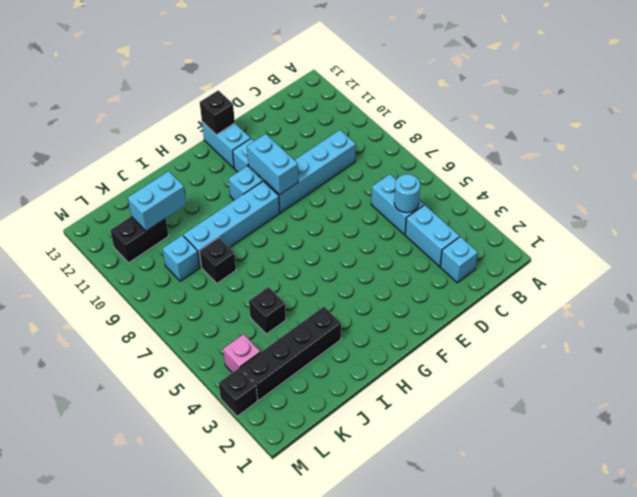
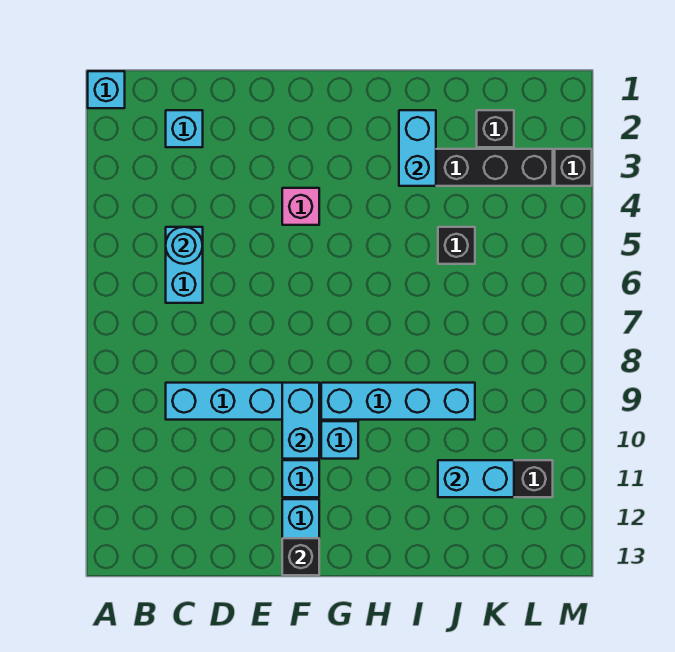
cyan 1x2 brick [405,205,459,266] -> cyan 1x2 brick moved to [399,110,436,186]
black 1x1 brick [199,238,236,283] -> black 1x1 brick moved to [477,110,514,147]
cyan 1x1 brick [162,235,200,281] -> cyan 1x1 brick moved to [88,71,125,108]
pink 1x1 brick [223,334,260,373] -> pink 1x1 brick moved to [282,188,319,225]

